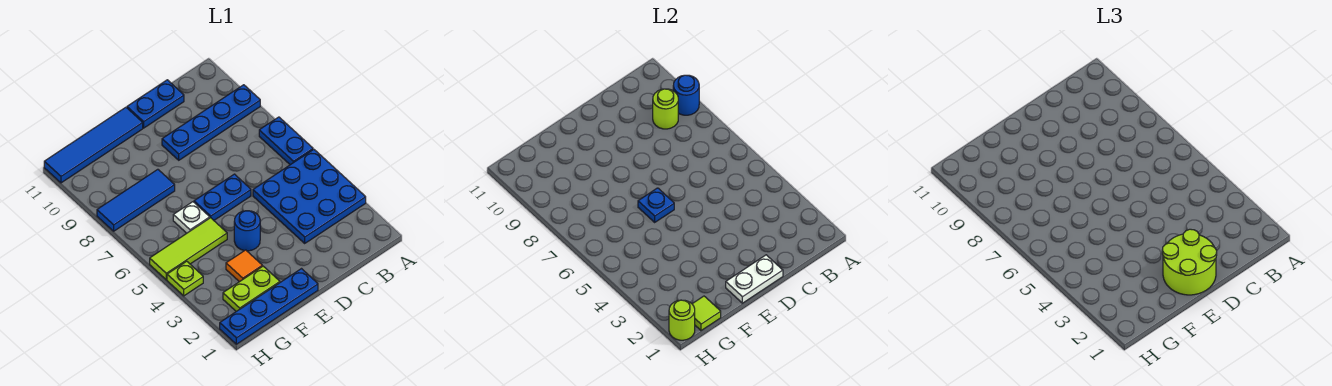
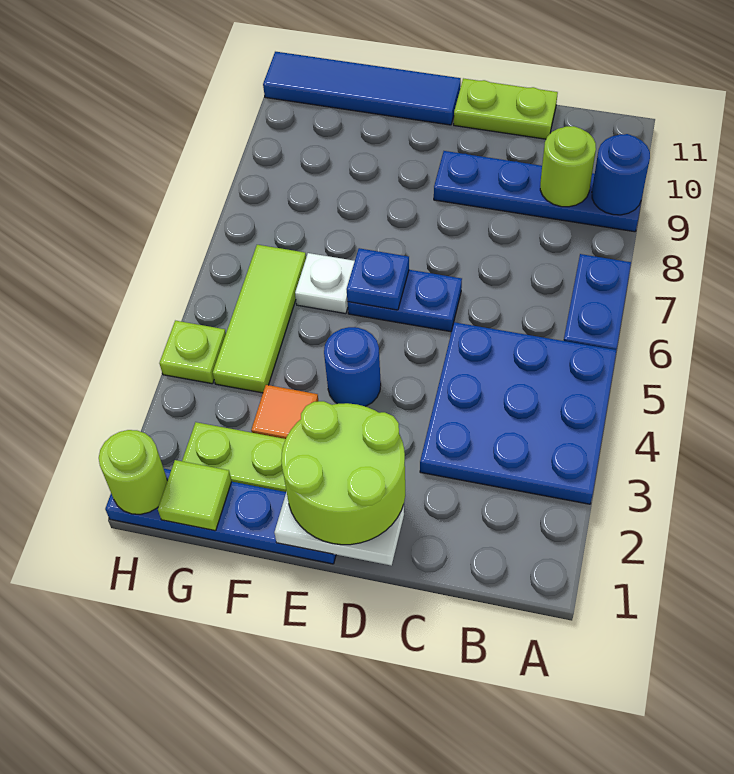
blue 1x2 plate [127,80,184,128] -> lime 1x2 plate [454,78,558,139]
lime 1x3 tile [150,218,227,280] -> lime 1x3 tile turned to [213,245,306,393]
blue 1x3 tile [97,169,175,231] -> none

